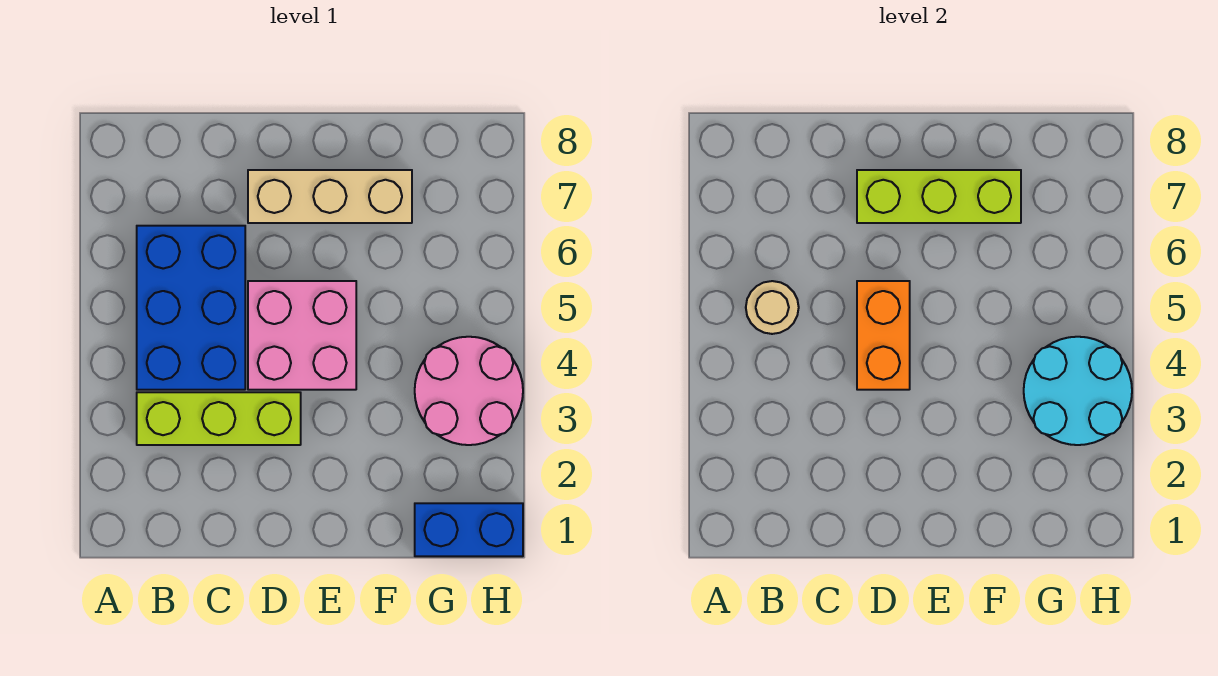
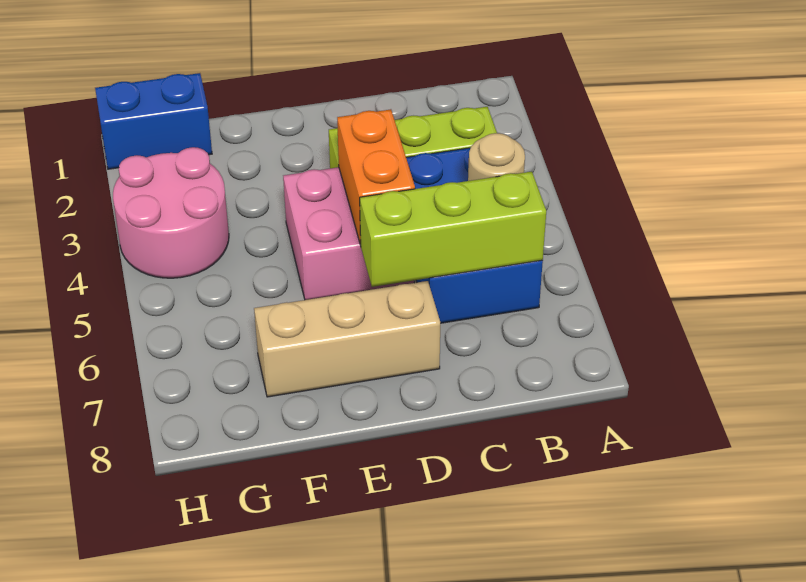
lime 1x3 brick [857,170,1021,223] -> lime 1x3 brick moved to [360,172,546,287]
cyan 2x2 round brick [1024,337,1132,445] -> none

